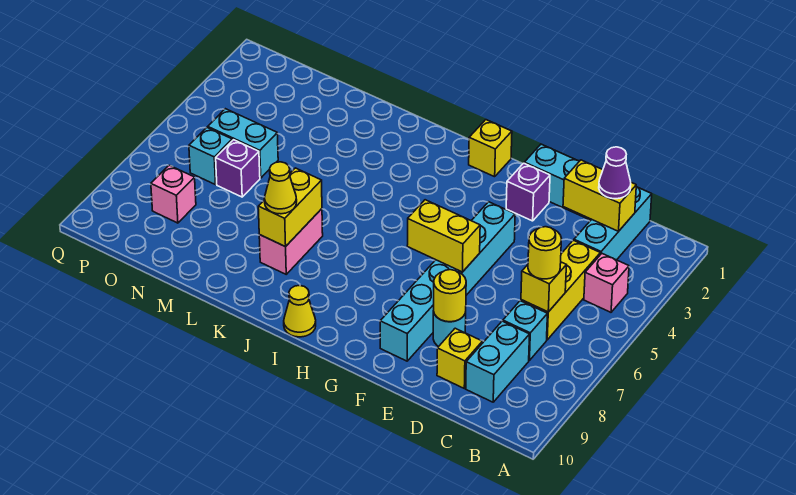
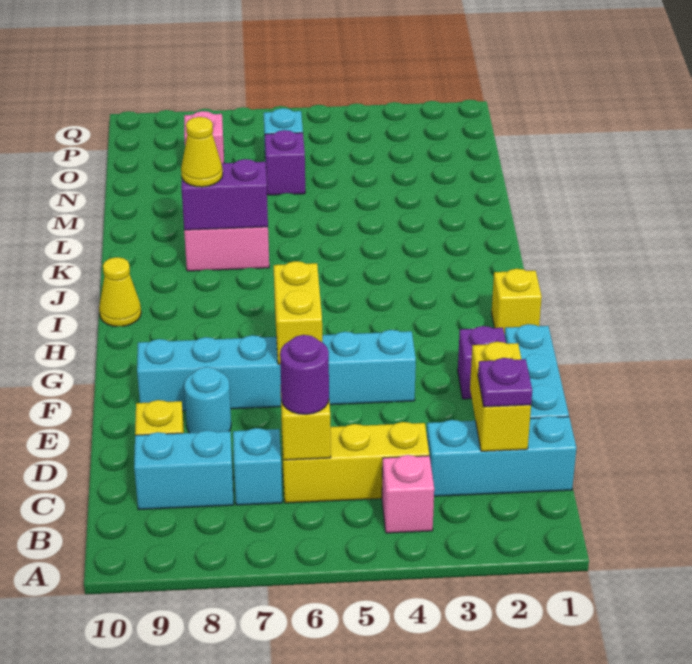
purple 1x1 cone [599,147,631,199] -> purple 1x1 plate [478,358,532,407]
yellow 1x1 round brick [528,227,562,279] -> purple 1x1 round brick [280,335,329,414]
yellow 1x1 round brick [434,270,466,322] -> none
yellow 1x2 brick [258,168,322,247] -> purple 1x2 brick [181,159,268,230]
cyan 1x2 brick [208,109,278,178] -> none

